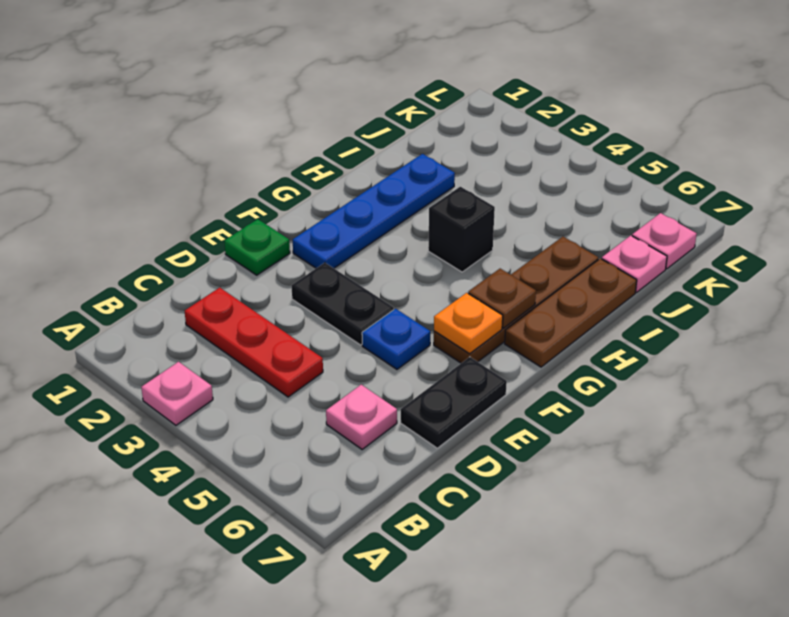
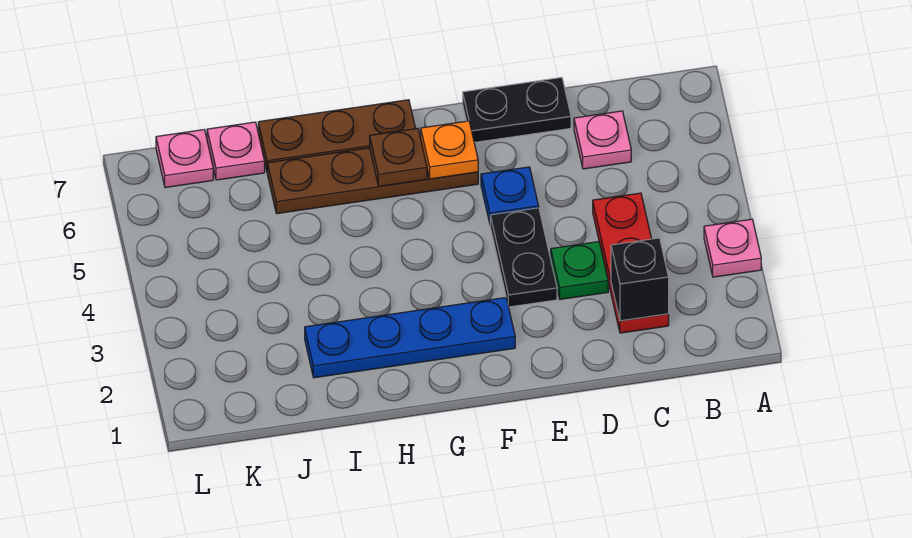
green 1x1 plate [224,219,290,275] -> green 1x1 plate moved to [551,242,608,299]
black 1x1 brick [428,187,495,272] -> black 1x1 brick moved to [611,238,669,321]

